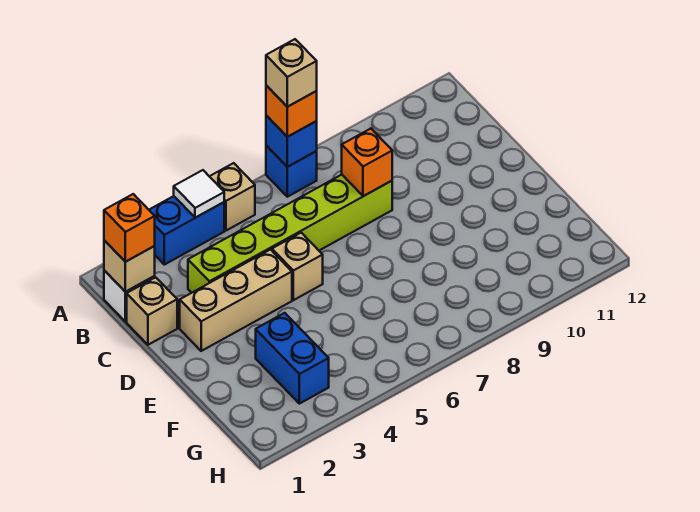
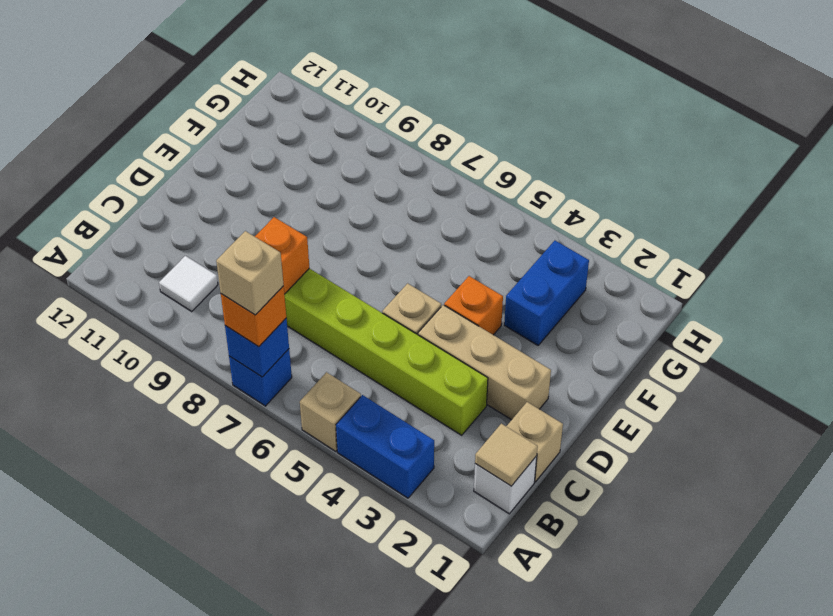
white 1x1 tile [174,170,224,218] -> white 1x1 tile moved to [159,256,218,311]
tan 1x1 brick [104,240,155,292] -> tan 1x1 tile [475,424,538,486]
orange 1x1 brick [104,194,155,262] -> orange 1x1 brick moved to [444,276,503,335]

